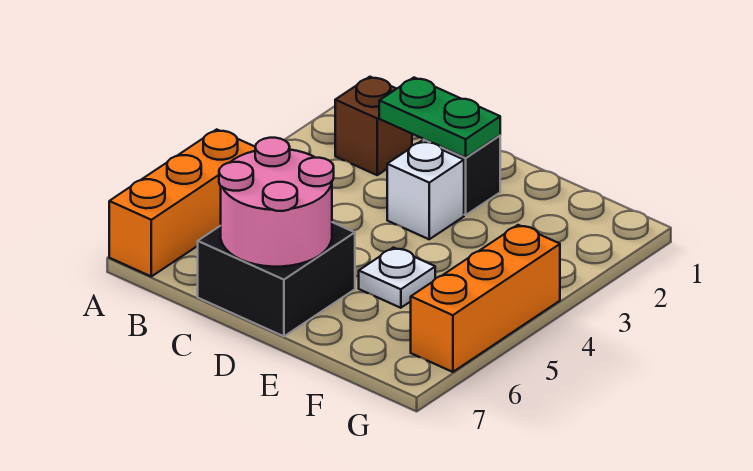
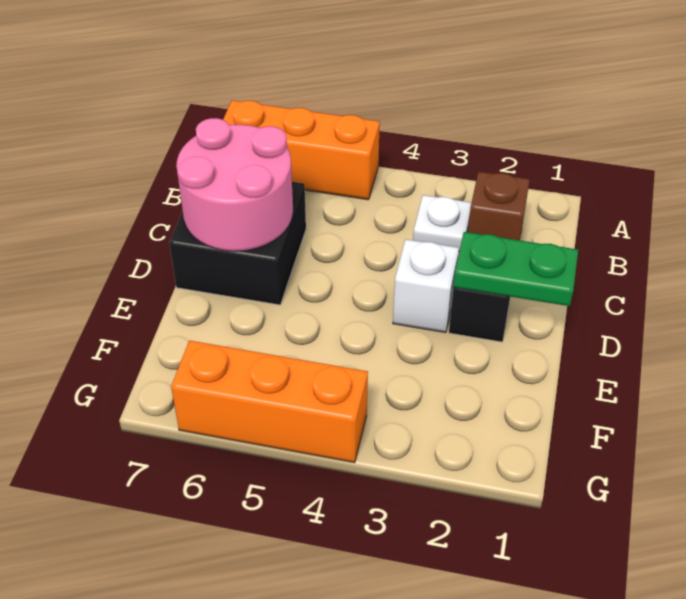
green 1x2 plate [379,78,500,158] -> green 1x2 plate turned to [454,232,578,306]
white 1x1 plate [359,248,435,308] -> white 1x1 plate moved to [413,195,472,251]

